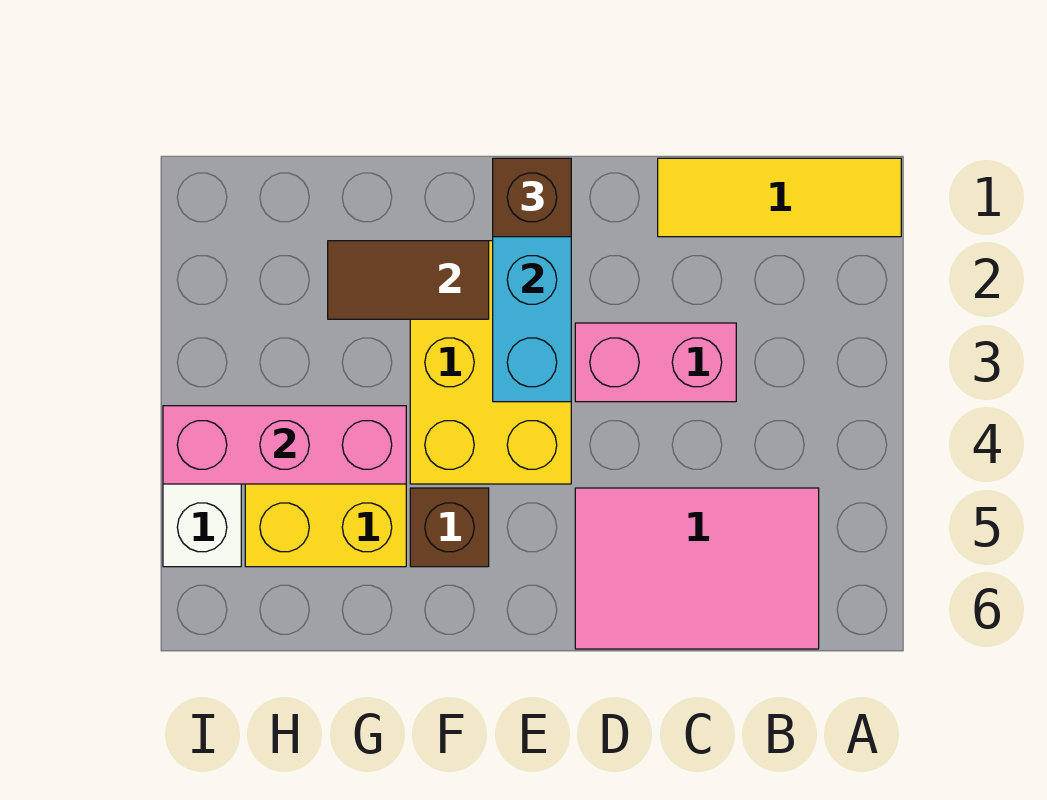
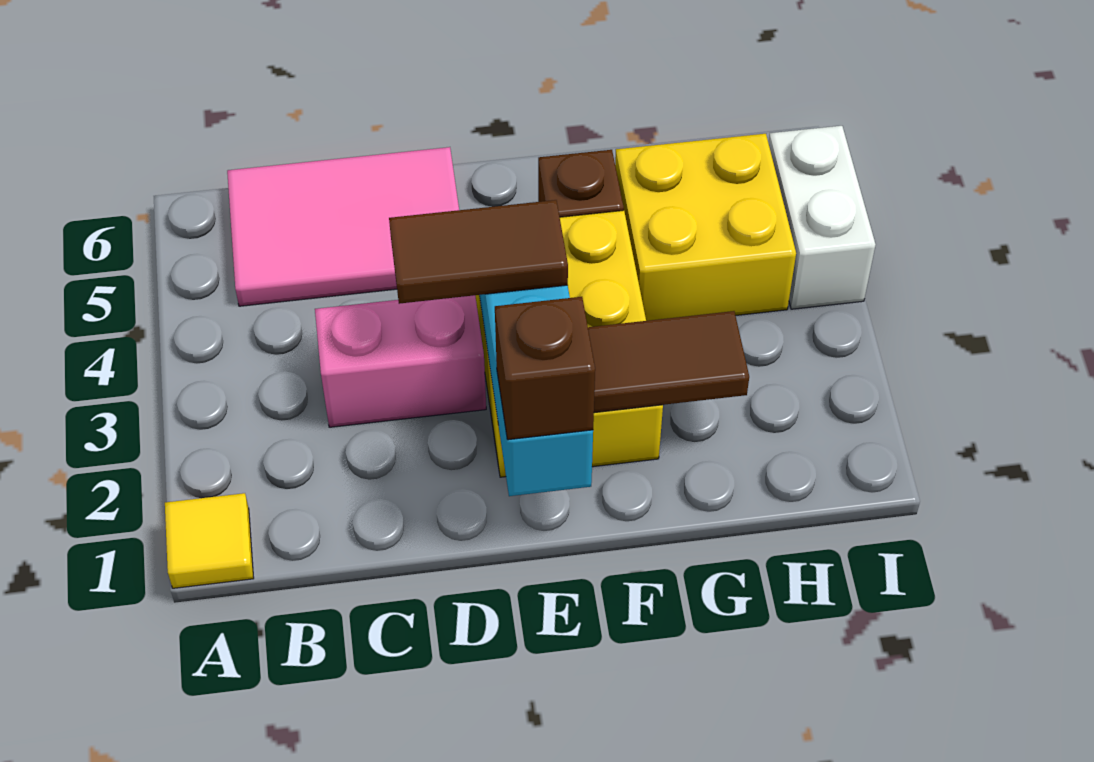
yellow 1x3 tile [658,158,901,237] -> yellow 1x1 tile [165,493,254,588]
none -> brown 1x2 tile [389,200,568,304]
pink 1x3 brick [163,406,406,484] -> none

